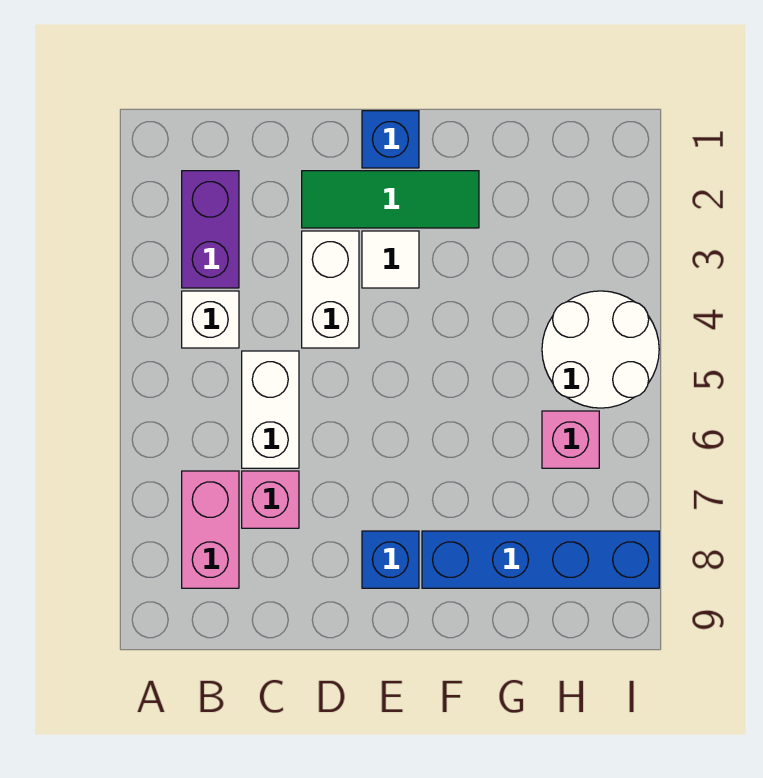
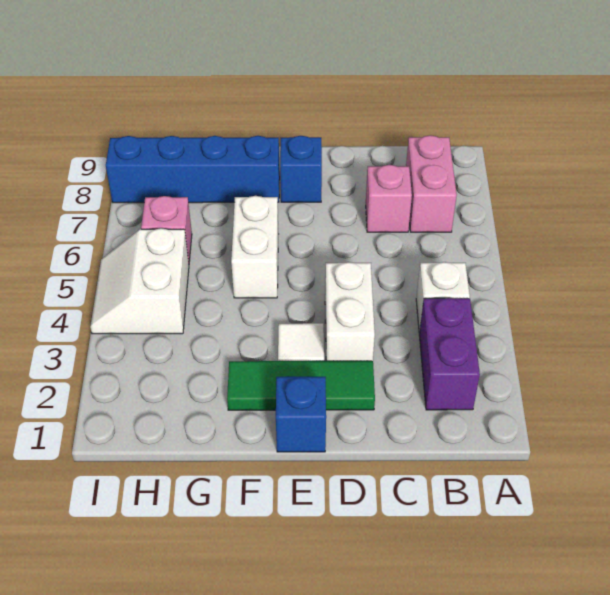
white 1x2 brick [242,351,299,468] -> white 1x2 brick moved to [231,196,278,298]
white 2x2 round brick [542,291,659,408] -> white 2x2 slope [90,228,189,334]

